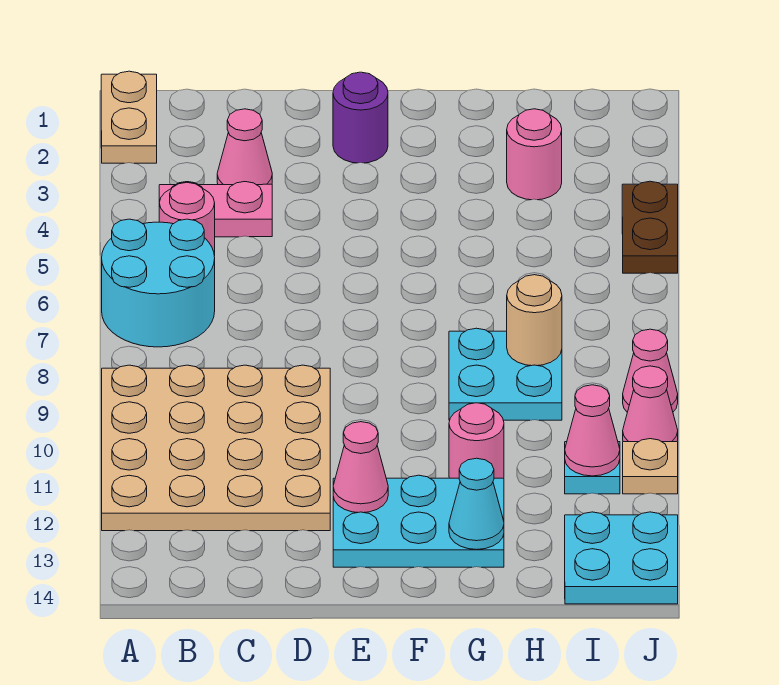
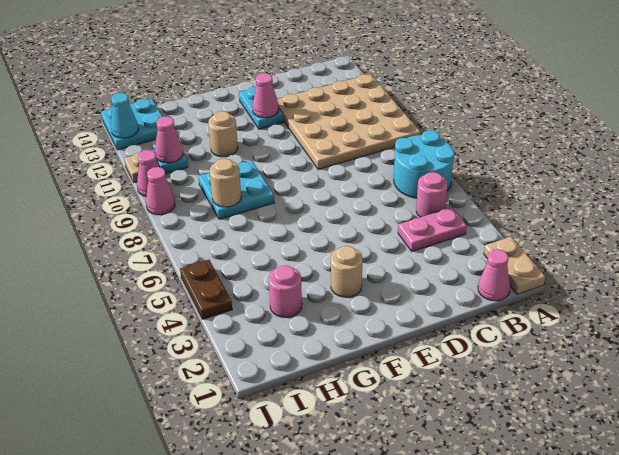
pink 1x1 cone [217,109,272,185] -> pink 1x1 cone moved to [478,249,510,301]
purple 1x1 round brick [333,72,388,163] -> none
cyan 2x3 plate [333,475,504,567] -> cyan 1x2 plate [239,87,283,129]
none -> tan 1x1 round brick [331,246,362,297]
pink 1x1 round brick [449,403,504,478] -> tan 1x1 round brick [208,111,238,157]
cyan 1x1 cone [449,458,504,550] -> cyan 1x1 cone moved to [111,93,138,138]

